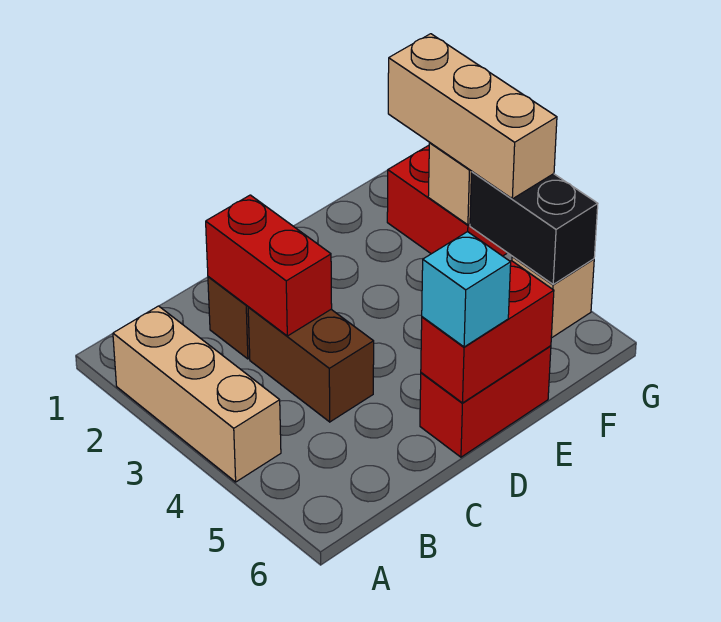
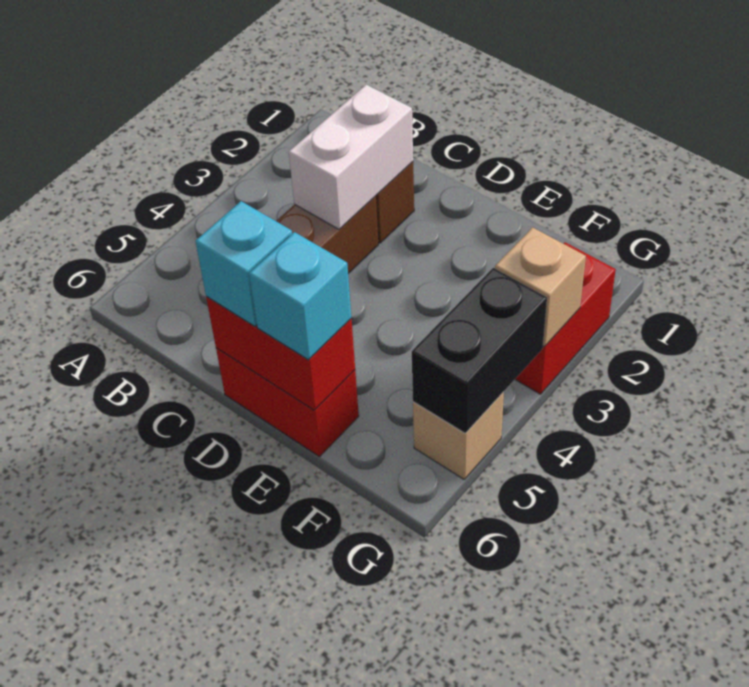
tan 1x3 brick [113,306,281,482] -> none
red 1x2 brick [206,195,332,336] -> white 1x2 brick [289,85,413,229]
none -> cyan 1x1 brick [249,232,351,360]
tan 1x3 brick [388,34,557,199] -> none

